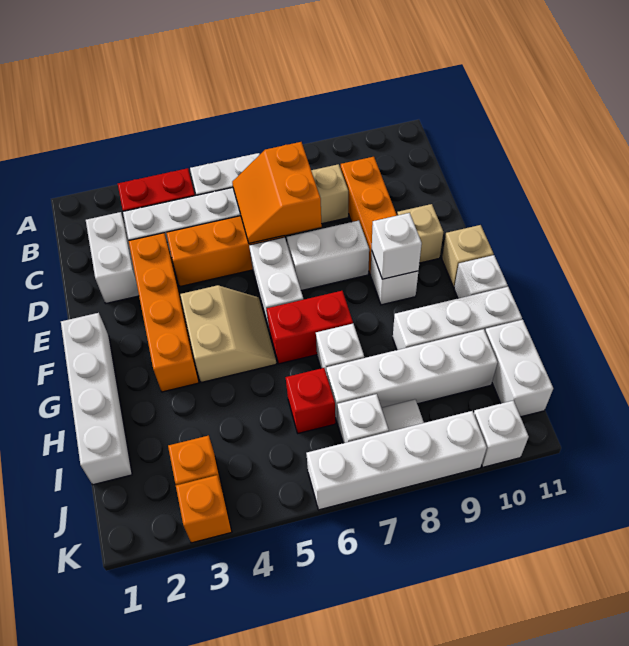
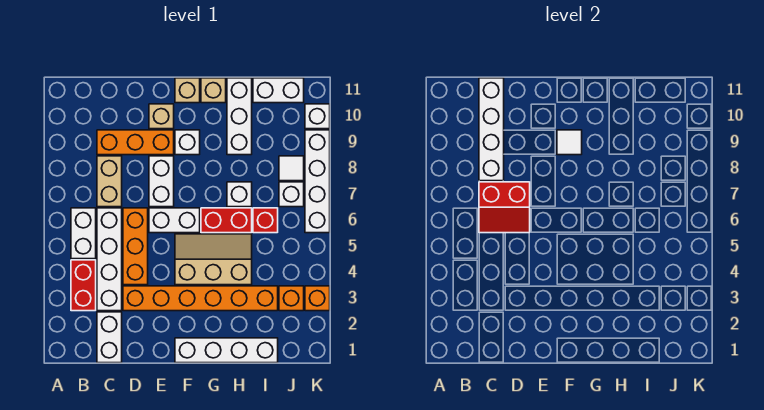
white 1x2 brick [86,212,139,303] -> white 1x2 brick turned to [97,312,122,363]
orange 2x2 slope [232,142,322,243] -> red 2x2 slope [479,182,530,233]
orange 1x4 brick [129,233,199,392] -> orange 1x6 brick [123,286,278,311]
tan 2x2 slope [180,285,276,383] -> tan 2x3 slope [175,234,252,285]
white 1x1 brick [372,213,422,279] -> white 1x1 tile [557,130,582,155]
red 1x2 brick [267,291,353,364] -> red 1x2 brick turned to [201,208,252,233]
white 1x1 brick [454,255,507,298] -> tan 1x1 brick [201,78,226,103]
white 1x4 brick [326,329,498,423] -> white 1x4 brick moved to [479,78,504,181]

